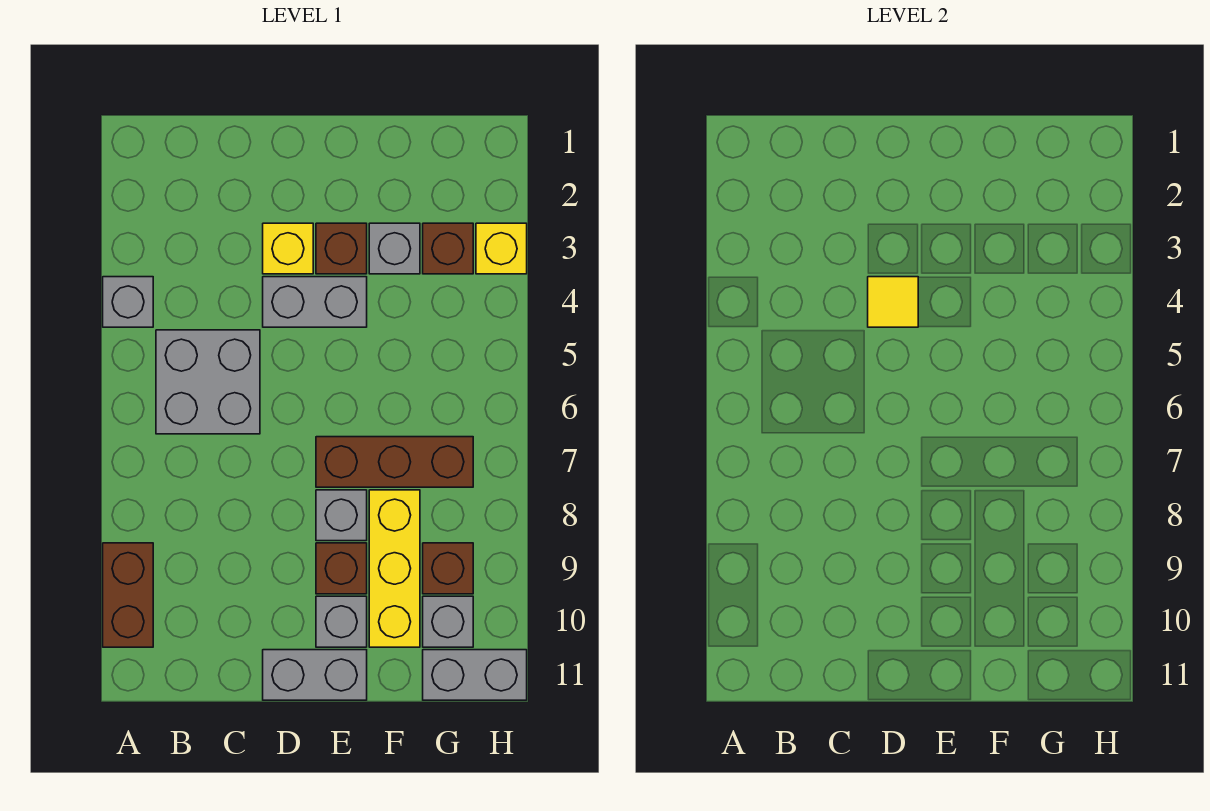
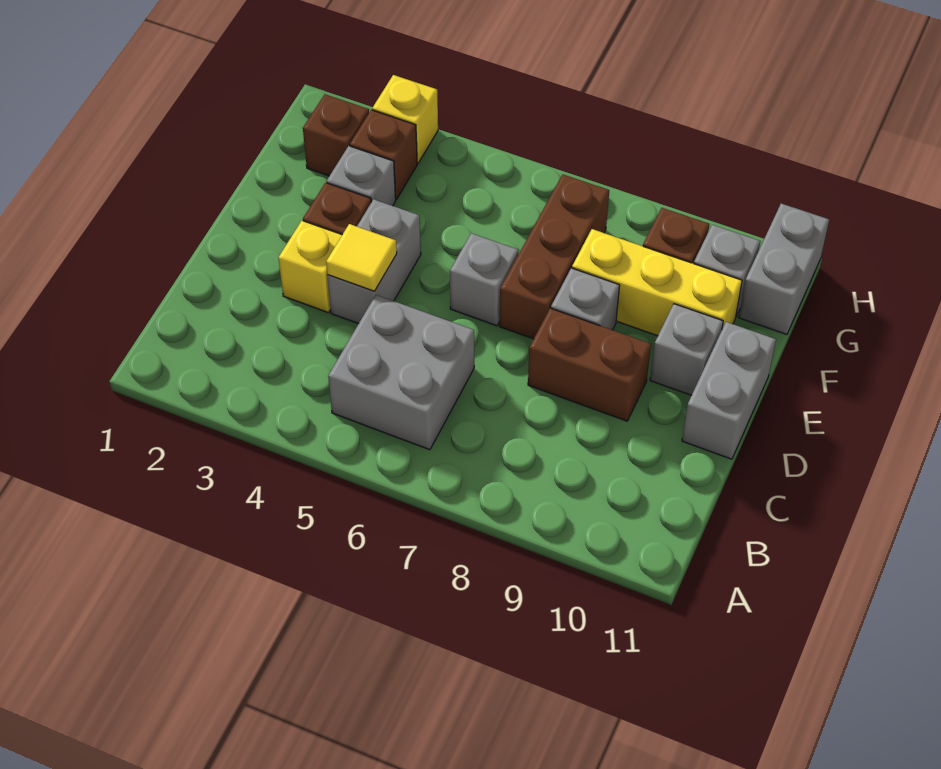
grey 1x1 brick [103,277,153,327] -> grey 1x1 brick moved to [450,233,518,326]
brown 1x2 brick [103,543,153,647] -> brown 1x2 brick moved to [528,308,651,421]
brown 1x1 brick [316,543,367,594] -> brown 1x1 brick moved to [303,94,369,176]

